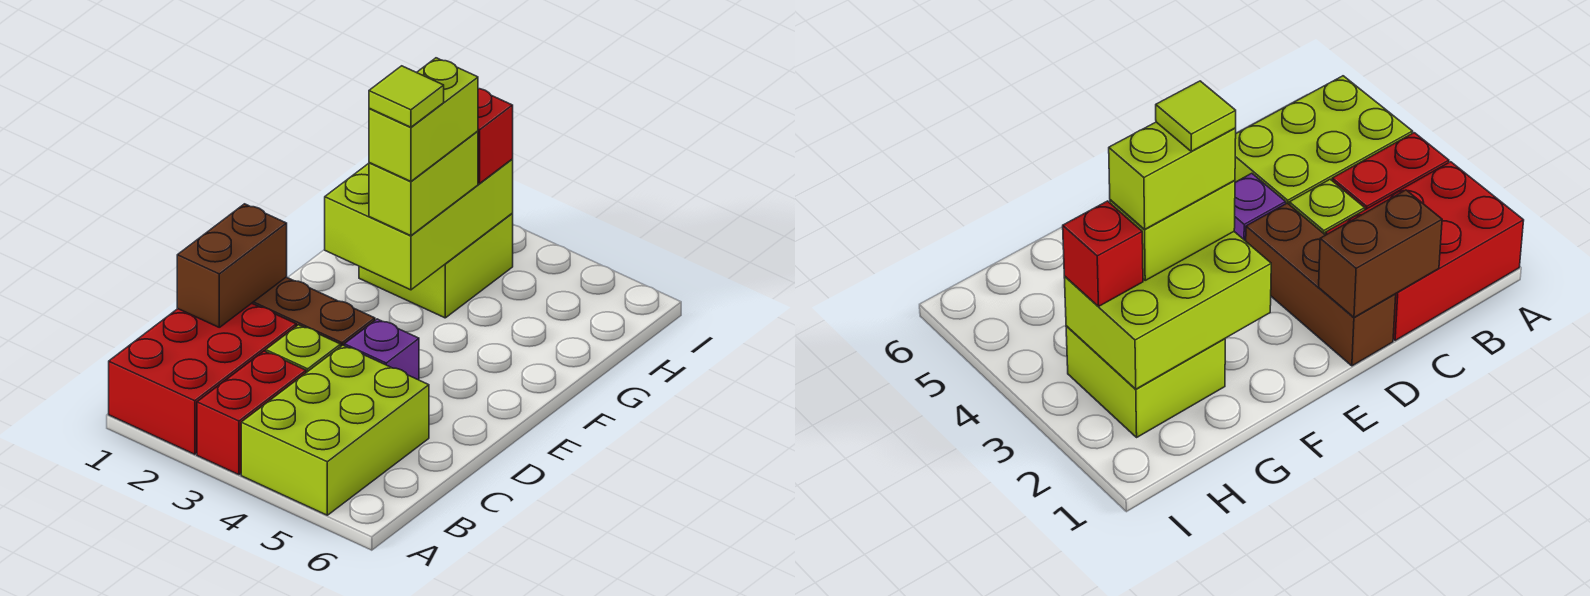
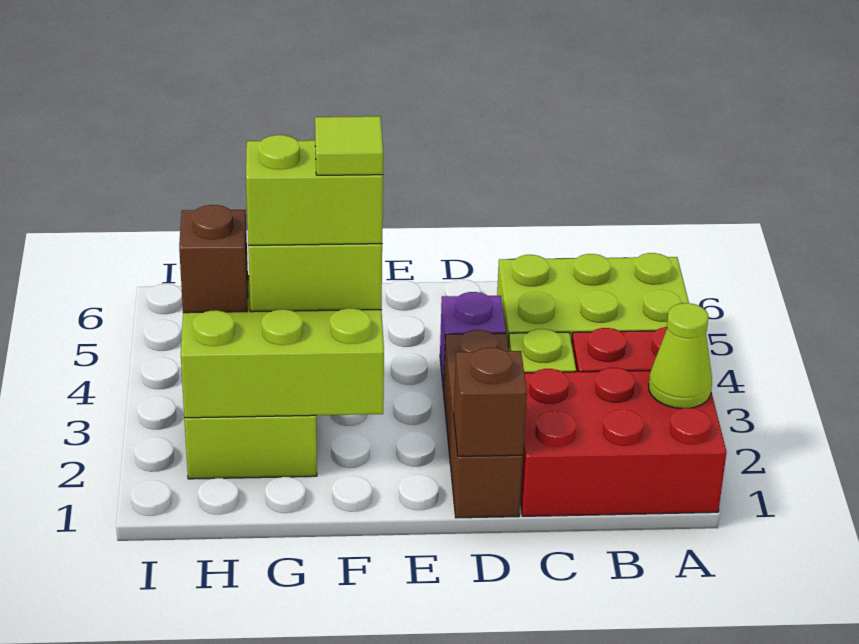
none -> lime 1x1 cone [649,303,712,409]
brown 1x2 brick [177,204,287,327] -> brown 1x1 brick [454,347,527,456]
red 1x1 brick [478,89,513,183] -> brown 1x1 brick [179,205,248,313]

